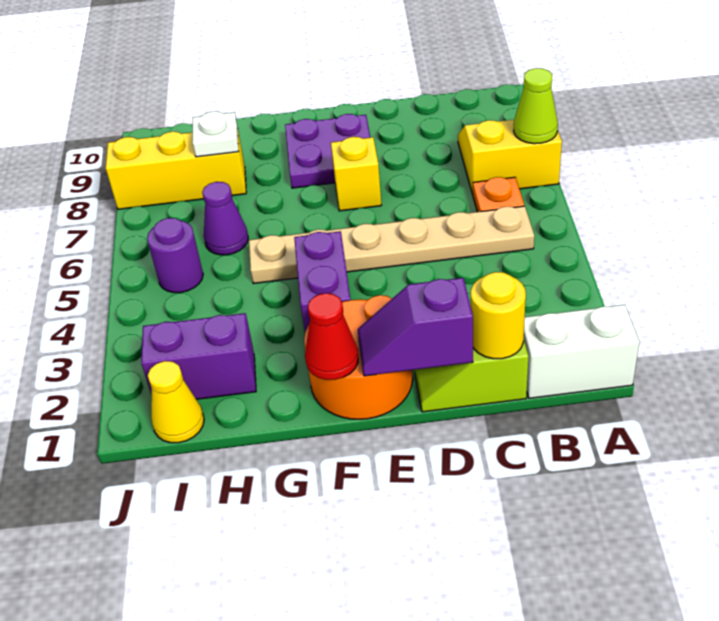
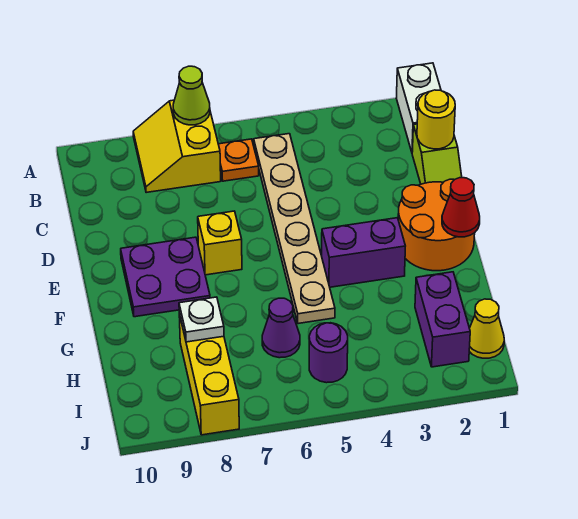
purple 1x2 slope [358,278,473,376] -> none

